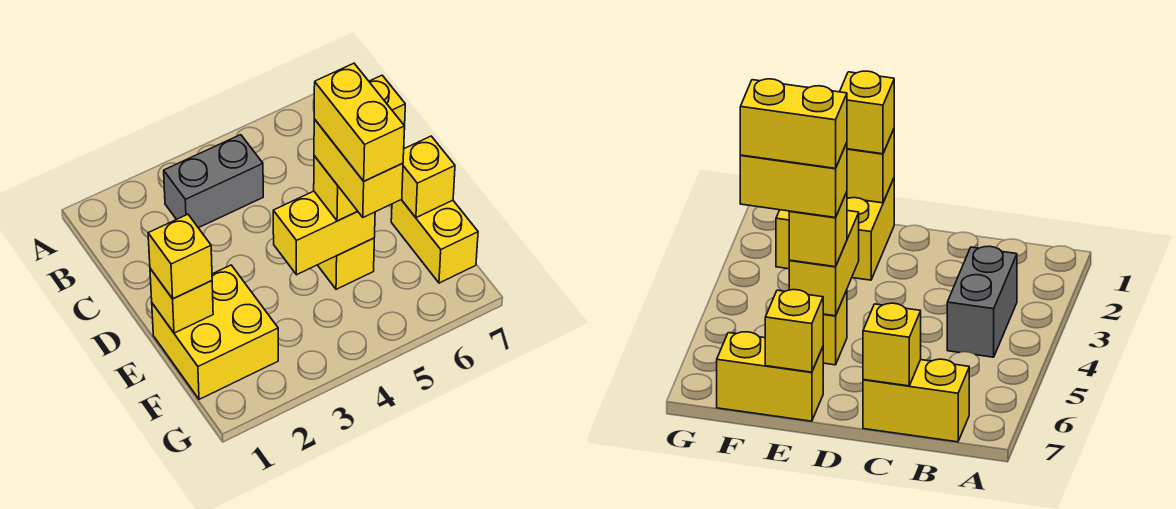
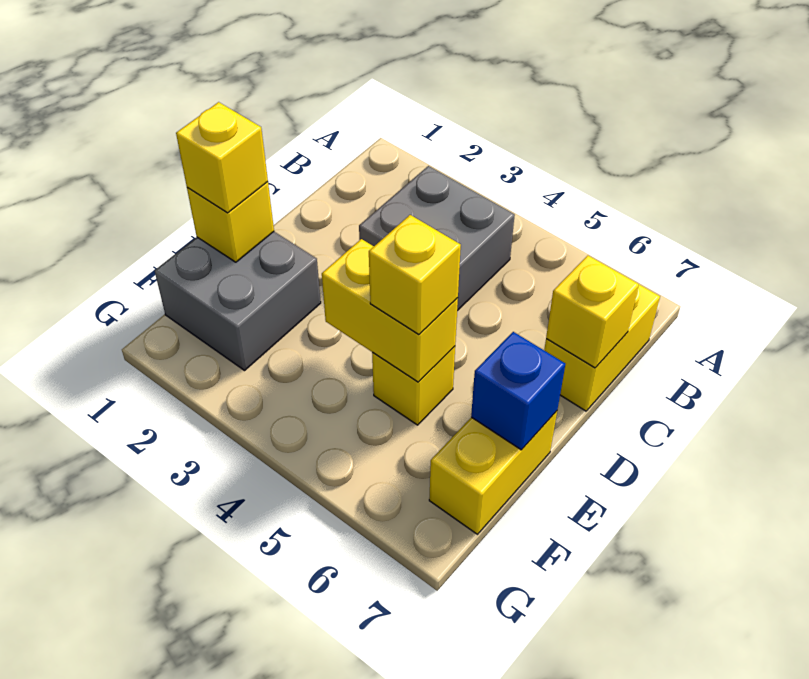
grey 1x2 brick [164,135,263,228] -> grey 2x2 brick [359,166,515,311]
yellow 2x2 brick [152,265,278,399] -> grey 2x2 brick [155,232,321,370]
yellow 1x2 brick [314,119,403,217] -> none
yellow 1x2 brick [314,63,405,181] -> none
yellow 1x1 brick [401,136,455,218] -> blue 1x1 brick [471,332,565,450]

